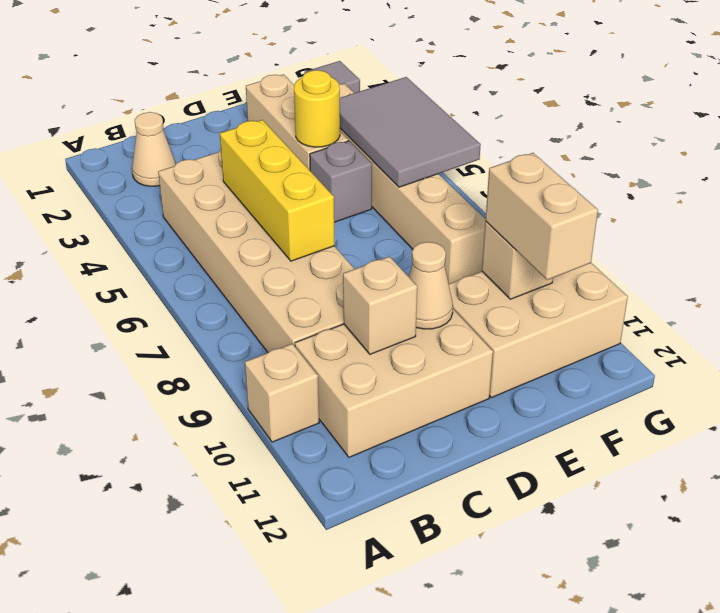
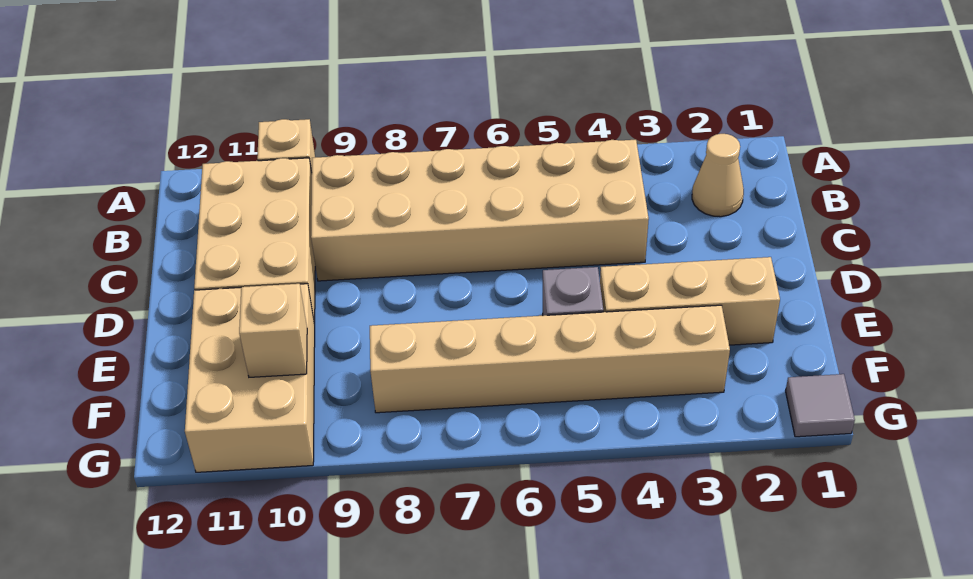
yellow 1x3 brick [220,120,335,261] -> none
tan 1x1 brick [343,256,417,354] -> none
tan 1x1 cone [409,242,453,329] -> none
yellow 1x1 round brick [294,70,340,147] -> none
grey 2x3 tile [340,77,481,187] -> none
tan 1x2 brick [485,153,598,280] -> none

